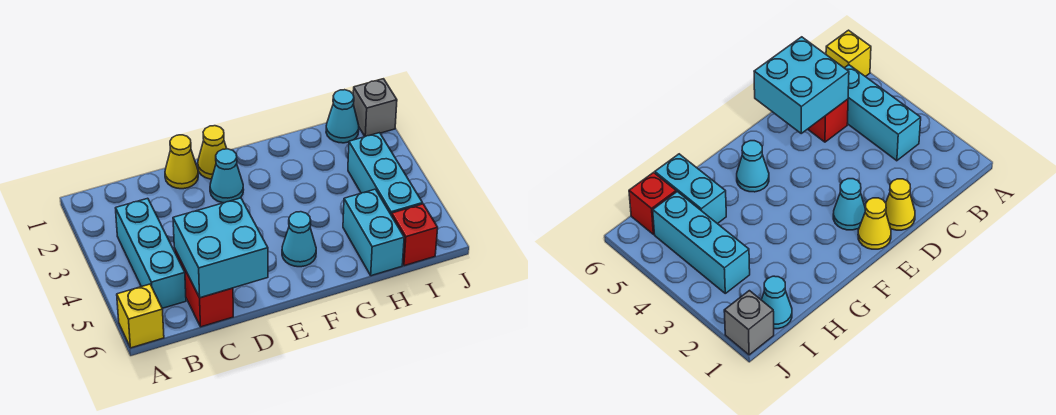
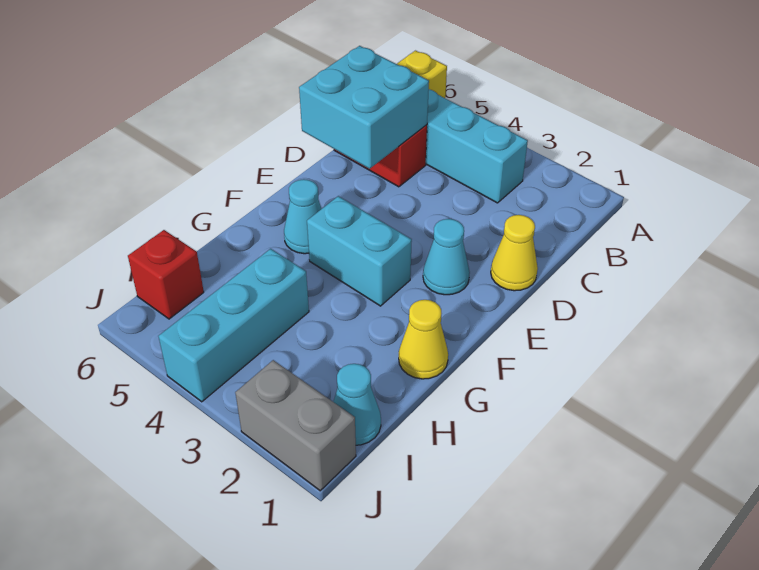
yellow 1x1 cone [198,126,227,179] -> yellow 1x1 cone moved to [399,300,448,379]
cyan 1x2 brick [343,189,404,276] -> cyan 1x2 brick moved to [307,196,412,306]
cyan 1x3 brick [348,133,423,216] -> cyan 1x3 brick turned to [158,249,309,402]
grey 1x1 brick [353,79,397,136] -> grey 1x2 brick [235,360,356,491]

